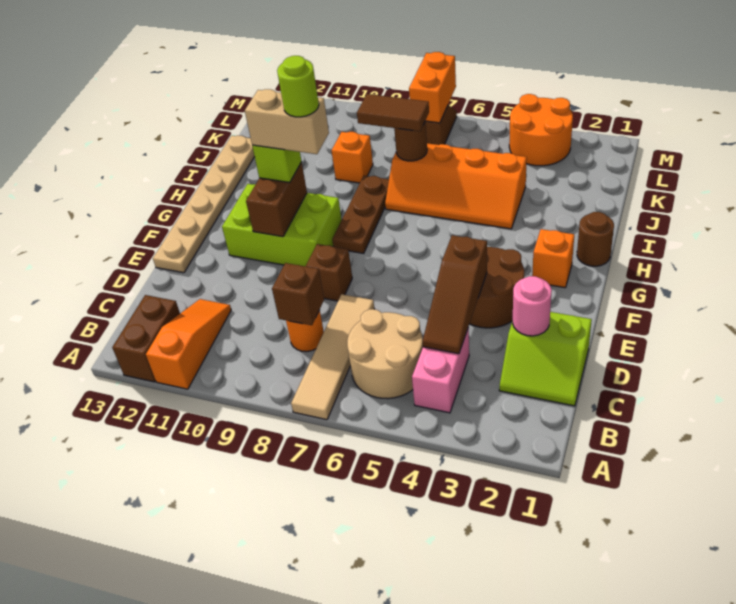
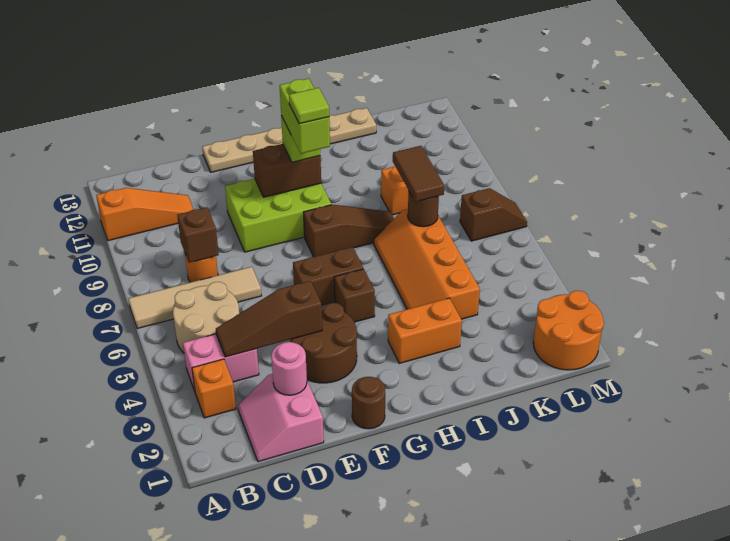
brown 1x2 brick [112,295,180,382] -> brown 1x2 brick moved to [293,247,363,305]
lime 2x2 slope [499,312,592,406] -> pink 2x2 slope [238,374,324,462]
brown 1x1 brick [306,244,352,301] -> brown 1x1 brick moved to [334,269,375,322]
lime 2x3 brick [222,184,342,266] -> lime 2x3 brick turned to [225,179,331,252]
orange 1x1 brick [532,229,574,288] -> orange 1x1 brick moved to [192,359,236,418]
brown 1x3 plate [332,176,389,253] -> brown 1x3 slope [303,205,394,257]
tan 1x2 brick [245,89,329,154] -> lime 1x2 brick [280,78,330,154]
lime 1x1 round brick [277,56,319,117] -> lime 1x1 tile [289,88,329,124]
brown 1x1 round brick [577,212,614,266] -> brown 1x1 round brick moved to [352,377,385,429]
orange 2x2 round brick [509,94,573,166] -> orange 2x2 round brick moved to [533,291,604,370]
orange 1x2 brick [409,52,456,123] -> orange 1x2 brick moved to [388,298,462,363]

